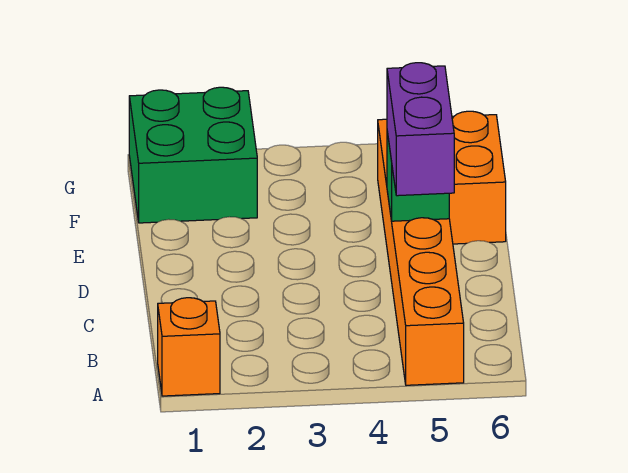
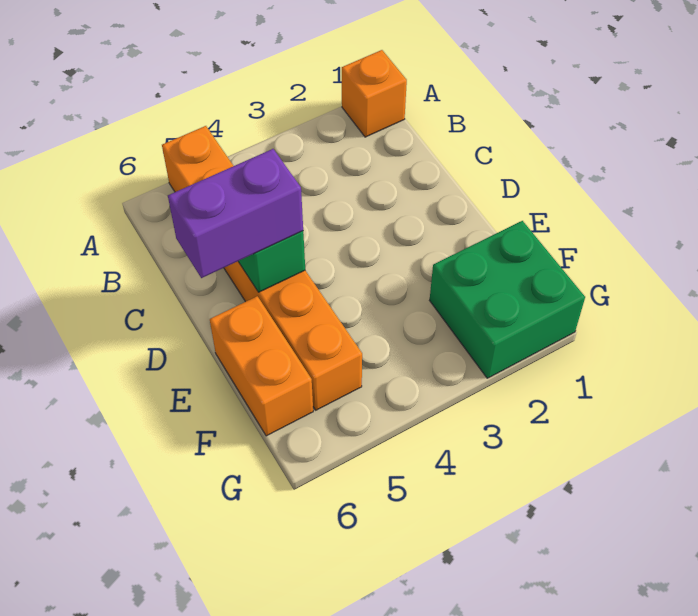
purple 1x2 brick [387,63,454,196] -> purple 1x2 brick turned to [168,149,303,278]

